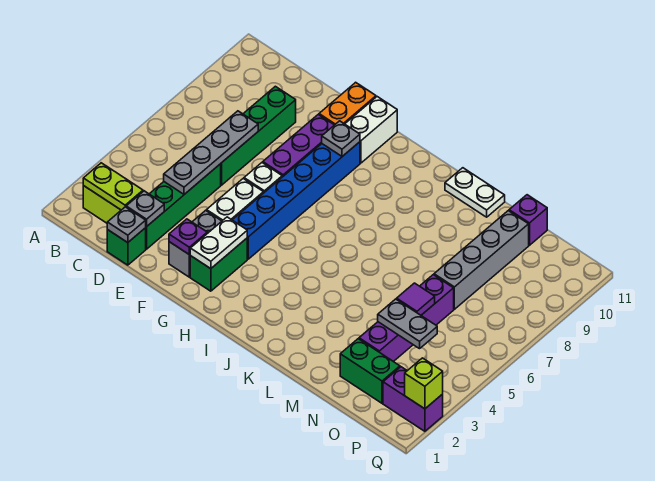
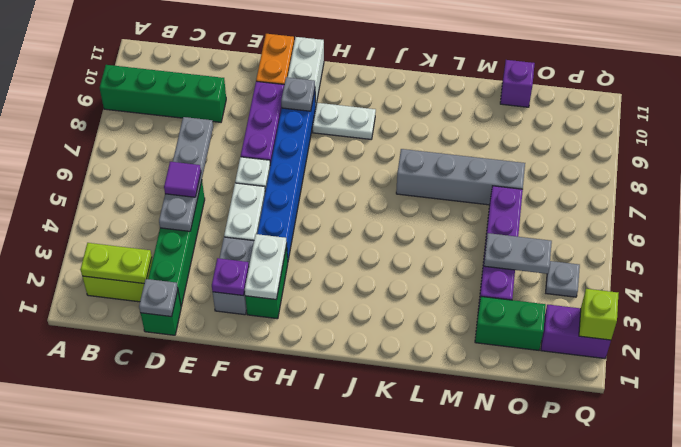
grey 1x1 plate [126,191,164,227] -> grey 1x1 plate moved to [546,261,580,297]
green 1x4 brick [221,86,296,185] -> green 1x4 brick turned to [100,65,226,122]
white 1x2 plate [445,168,505,217] -> white 1x2 plate moved to [313,103,376,139]
purple 1x1 tile [397,283,435,315] -> purple 1x1 tile moved to [164,162,201,197]
grey 1x4 brick [434,211,529,309] -> grey 1x4 brick turned to [396,149,525,205]

